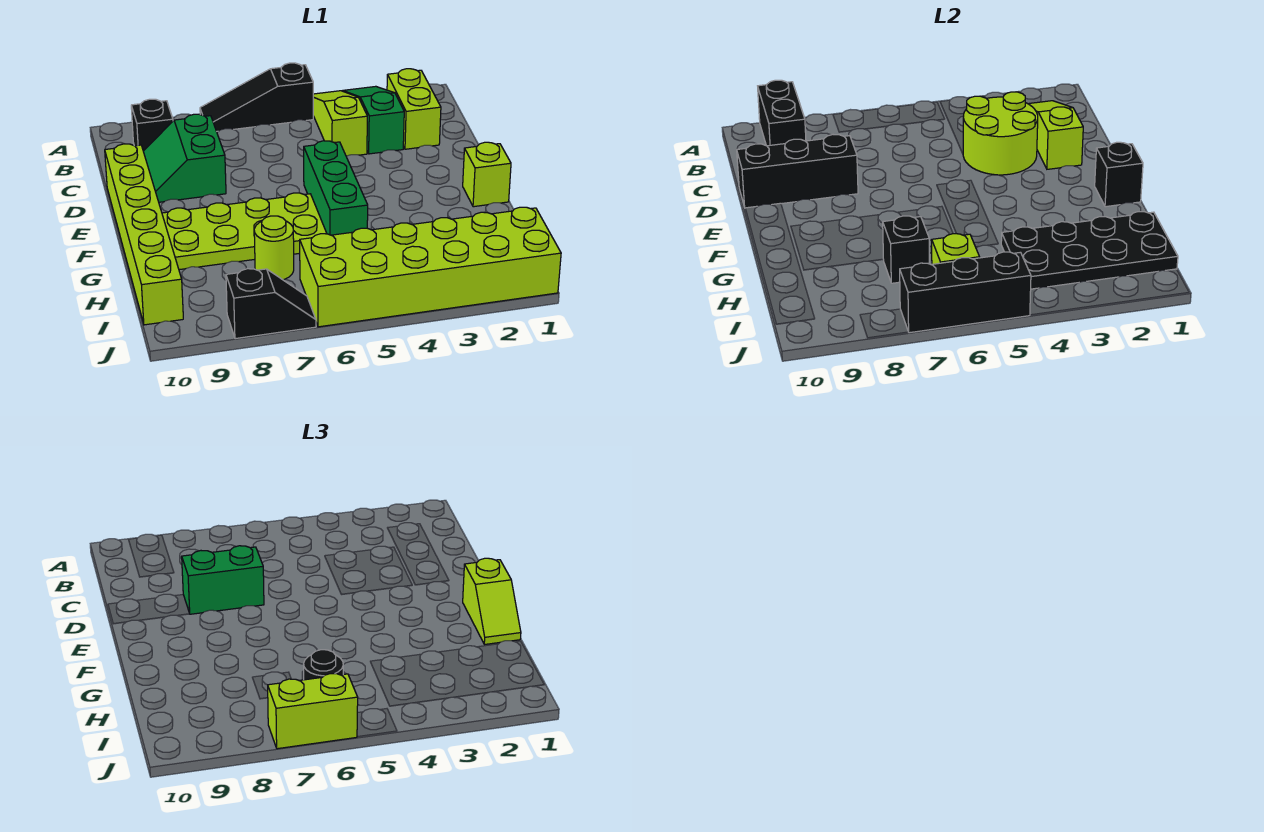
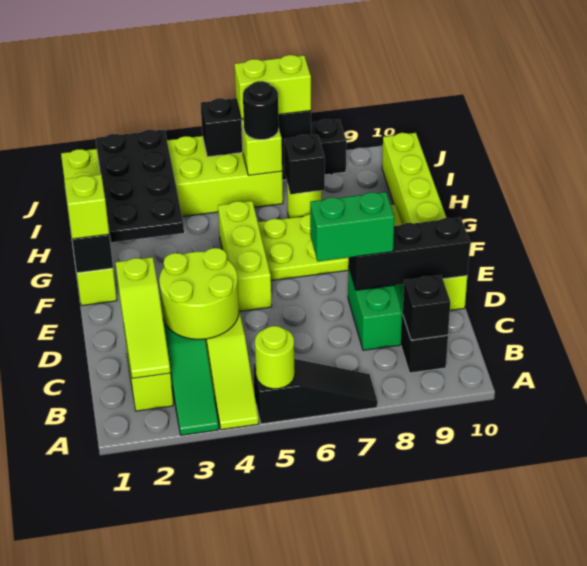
none -> lime 1x1 round brick [255,326,295,389]
black 1x2 brick [758,80,806,146] -> black 1x1 brick [403,275,450,340]
green 1x3 brick [304,141,368,235] -> lime 1x3 brick [218,201,272,311]
black 2x4 plate [1001,212,1178,289] -> black 2x4 plate turned to [95,129,184,242]

